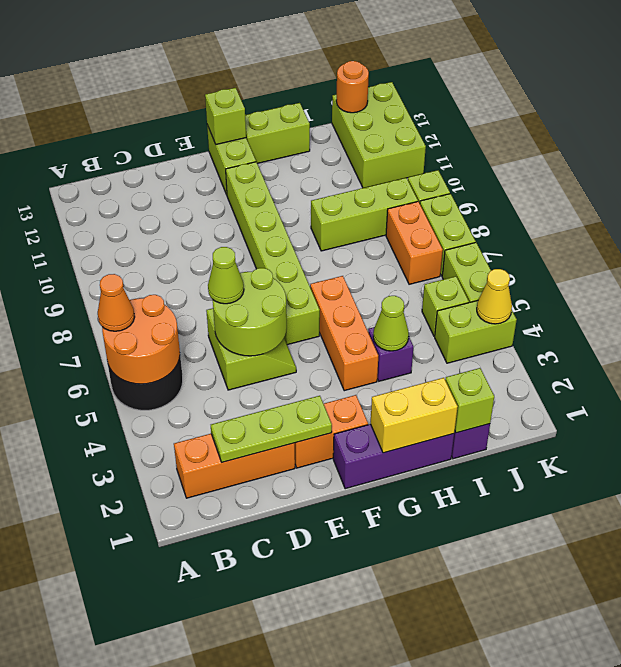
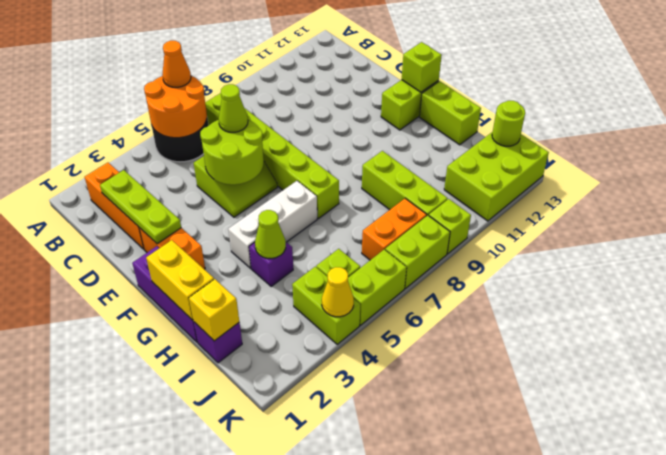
lime 1x6 brick [226,162,320,345] -> lime 1x6 brick turned to [205,93,339,219]
orange 1x3 brick [310,276,378,391] -> white 1x3 brick [228,181,317,268]
lime 1x1 brick [445,368,494,433] -> yellow 1x1 brick [189,279,239,341]
orange 1x1 round brick [336,61,369,113] -> lime 1x1 round brick [492,101,525,146]

